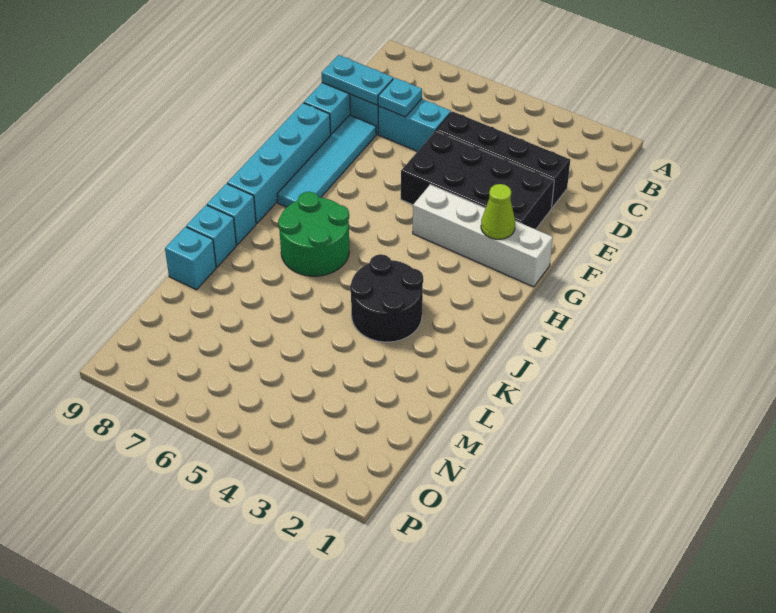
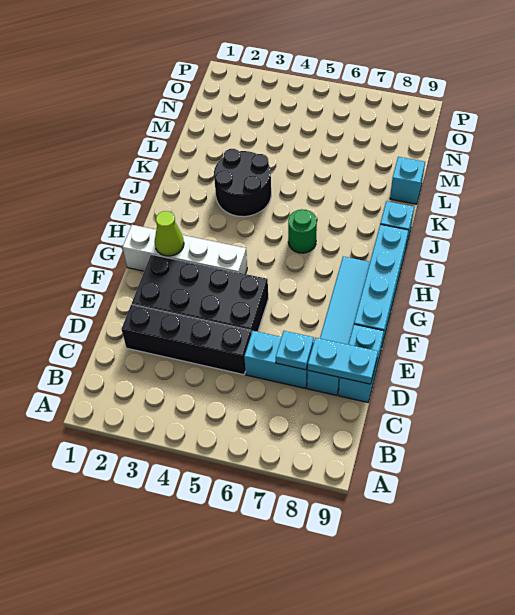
green 2x2 round brick [278,192,349,276] -> green 1x1 round brick [288,209,317,253]
cyan 1x1 brick [186,205,236,267] -> none

